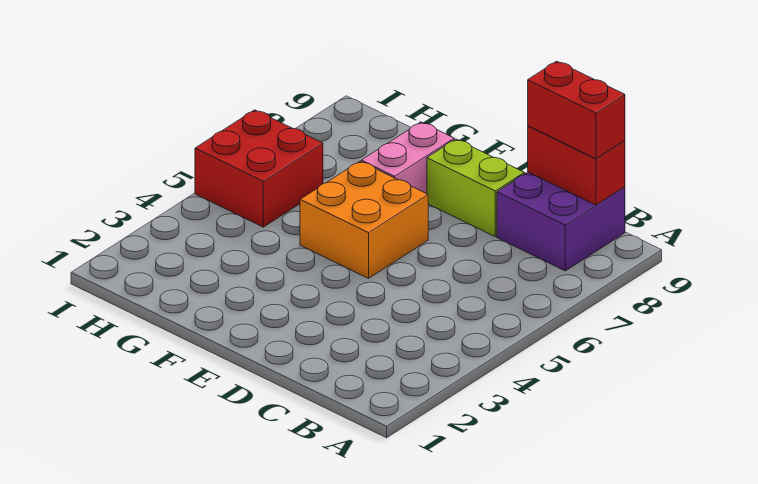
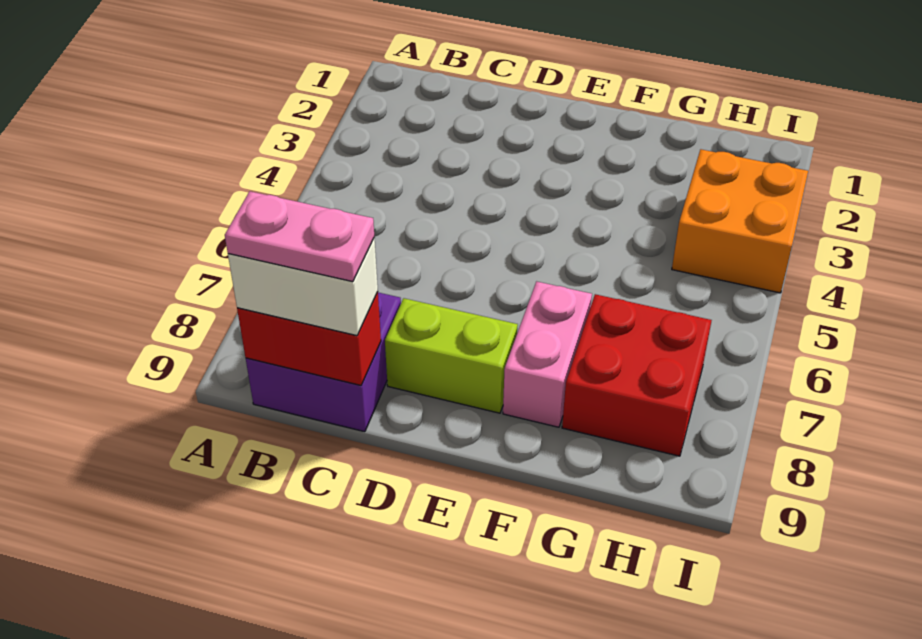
red 1x2 brick [528,61,625,159] -> white 1x2 brick [228,238,378,336]
none -> pink 1x2 plate [225,191,374,282]
orange 2x2 brick [300,161,428,278] -> orange 2x2 brick moved to [672,149,808,293]
red 2x2 brick [195,110,323,227] -> red 2x2 brick moved to [562,294,712,456]

